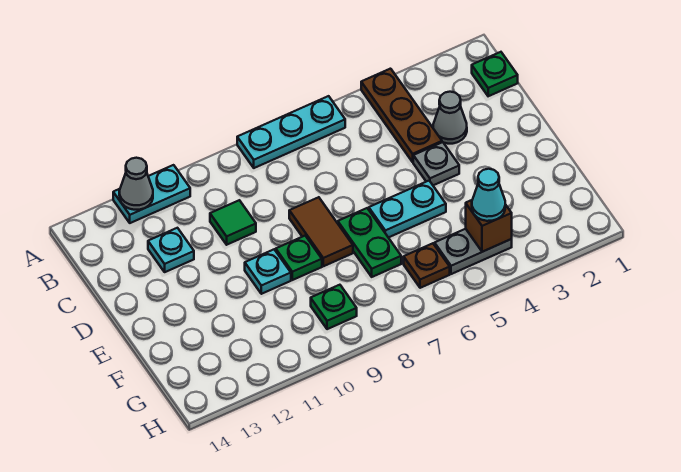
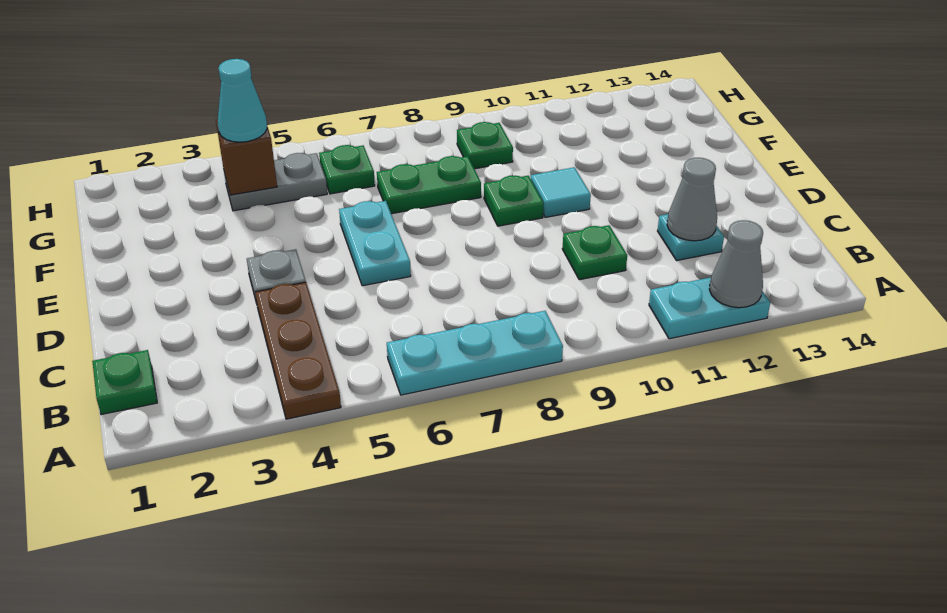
grey 1x1 cone [433,92,467,144] -> grey 1x1 cone moved to [667,158,717,241]
green 1x1 tile [210,200,256,245] -> green 1x1 plate [562,225,627,280]
brown 1x2 tile [289,197,353,266] -> none
cyan 1x2 plate [369,181,446,238] -> cyan 1x2 plate turned to [339,201,411,286]
green 1x2 plate [338,208,401,277] -> green 1x2 plate turned to [377,156,481,214]
cyan 1x1 plate [245,250,291,294] -> cyan 1x1 tile [531,167,591,217]
brown 1x1 plate [404,243,450,288] -> green 1x1 plate [319,145,375,194]

